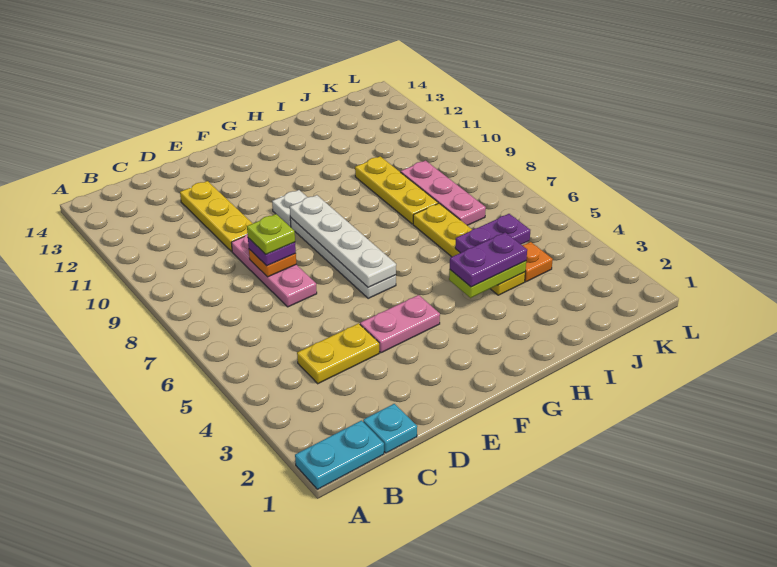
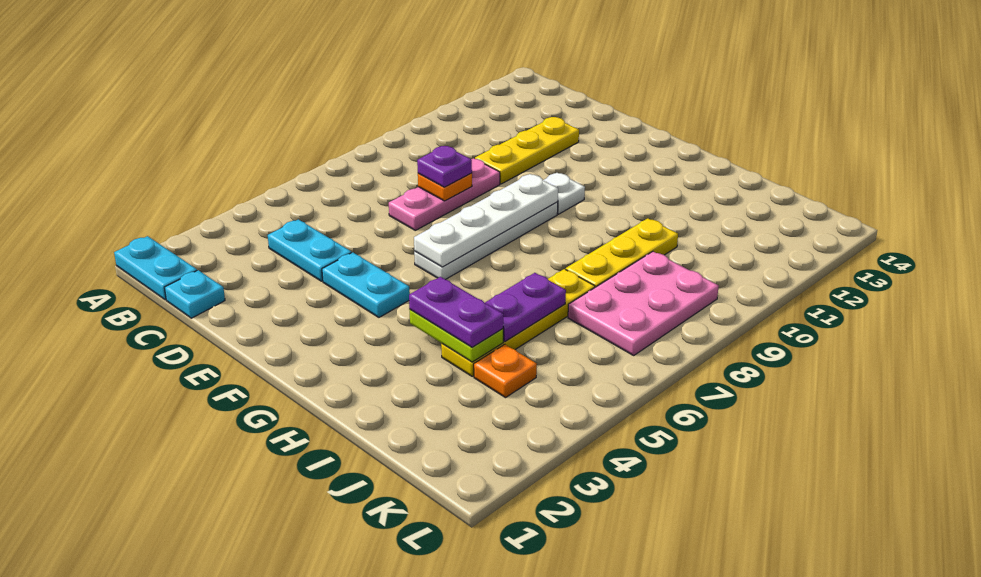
yellow 1x2 plate [297,323,379,384] -> cyan 1x2 plate [268,219,352,281]
lime 1x1 plate [247,214,295,254] -> none
pink 1x2 plate [360,295,440,353] -> cyan 1x2 plate [322,252,410,317]
purple 1x2 plate [455,214,530,253] -> purple 1x2 plate turned to [485,273,566,341]
pink 1x3 plate [401,161,486,225] -> pink 2x3 plate [568,252,719,355]

